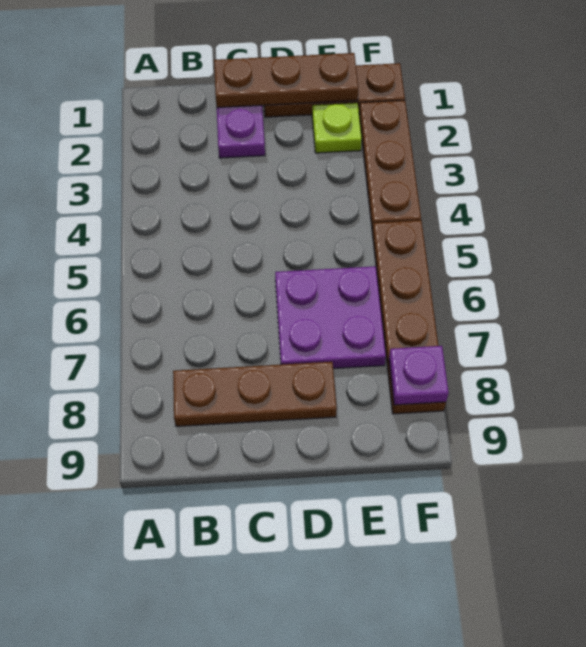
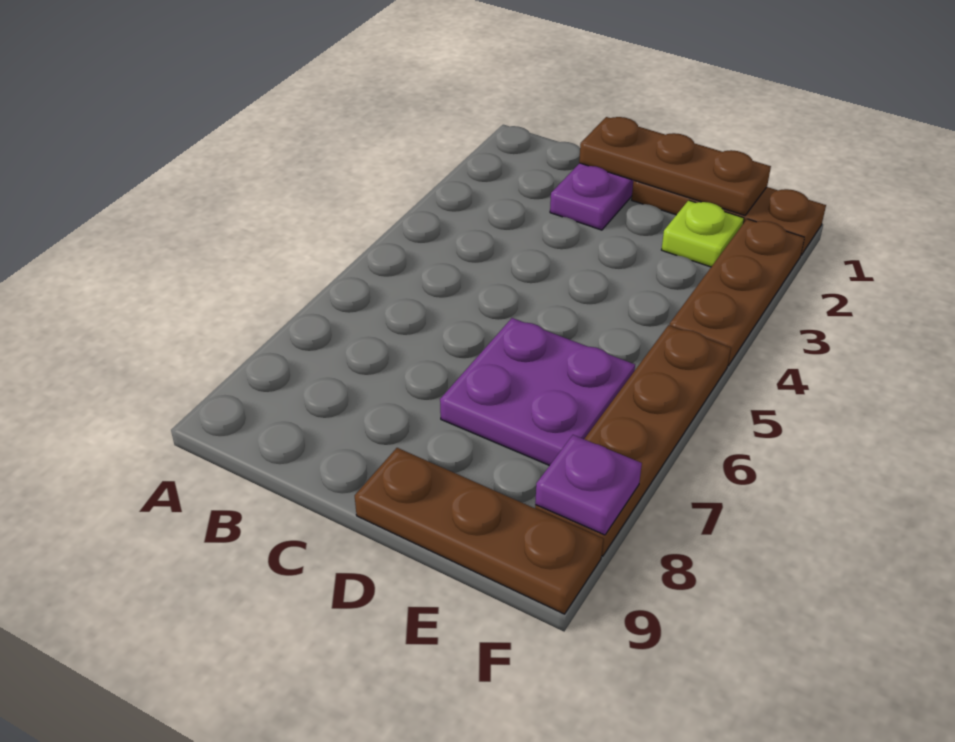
brown 1x3 plate [173,362,337,426] -> brown 1x3 plate moved to [355,448,603,614]

